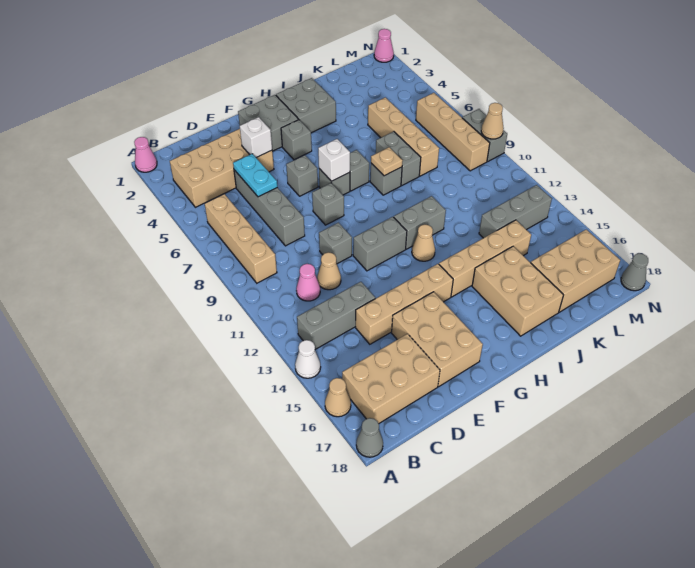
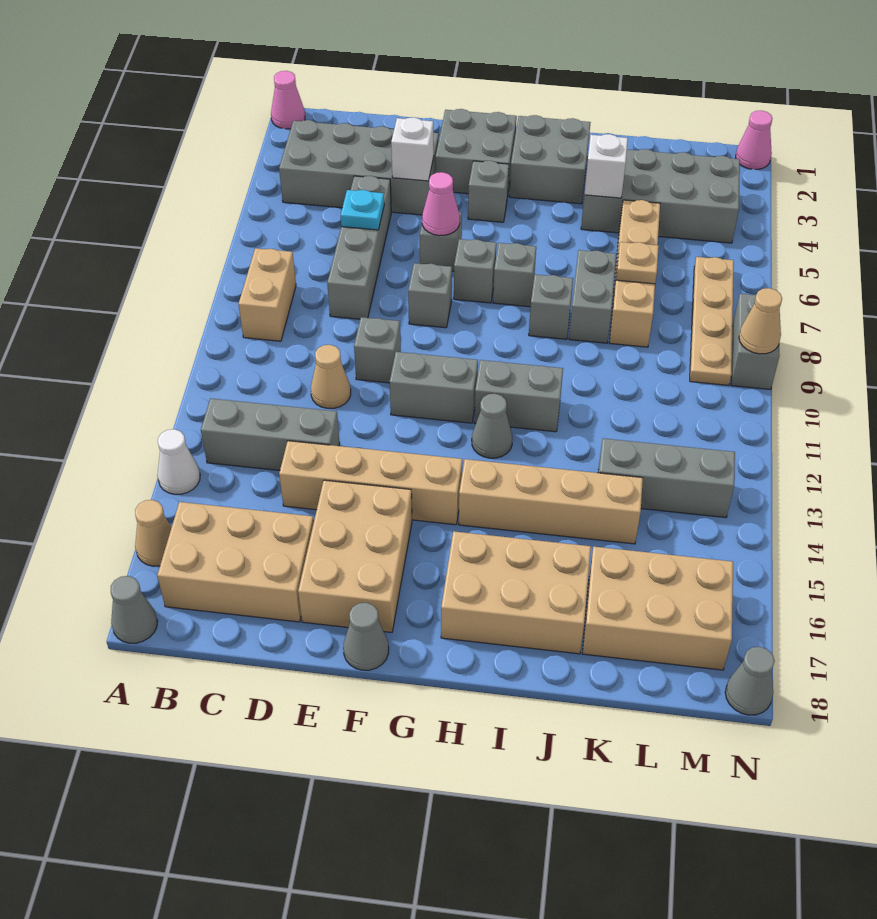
tan 2x4 brick [170,129,274,207] -> grey 2x4 brick [279,120,439,215]
tan 1x4 brick [205,194,277,283] -> tan 1x2 brick [239,248,296,341]
pink 1x1 cone [296,264,320,301] -> pink 1x1 cone moved to [422,172,460,236]
cyan 1x2 plate [233,154,277,197] -> cyan 1x1 plate [341,190,384,230]
none -> grey 1x1 cone [343,603,389,670]
white 1x1 brick [318,139,350,181] -> white 1x1 brick moved to [584,134,628,198]
tan 1x1 cone [412,225,435,261] -> grey 1x1 cone [472,394,512,458]
tan 1x1 plate [371,147,403,176] -> tan 1x1 plate moved to [616,242,659,284]
tan 2x3 brick [472,246,563,336] -> tan 2x3 brick turned to [441,531,591,654]
none -> grey 2x4 brick [581,149,740,243]
tan 1x4 brick [416,93,490,171] -> tan 1x4 plate [690,257,734,385]

